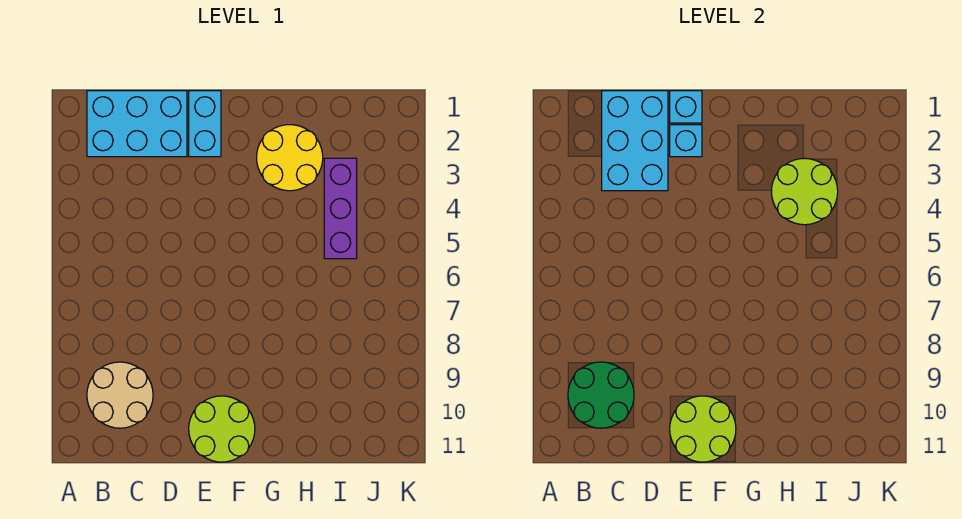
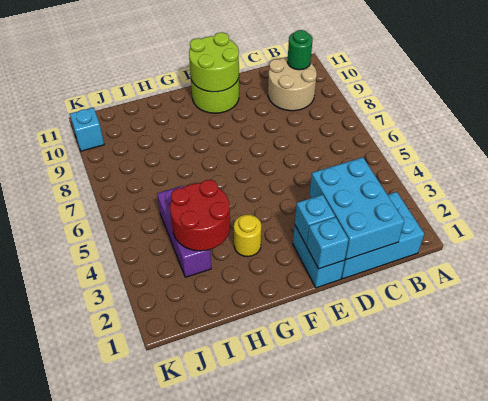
green 2x2 round brick [568,362,634,428] -> green 1x1 round brick [288,30,313,70]
yellow 2x2 round brick [257,125,323,191] -> yellow 1x1 round brick [234,215,261,257]
lime 2x2 round brick [771,158,838,225] -> red 2x2 round brick [170,180,230,251]
none -> cyan 1x1 brick [70,108,104,151]

